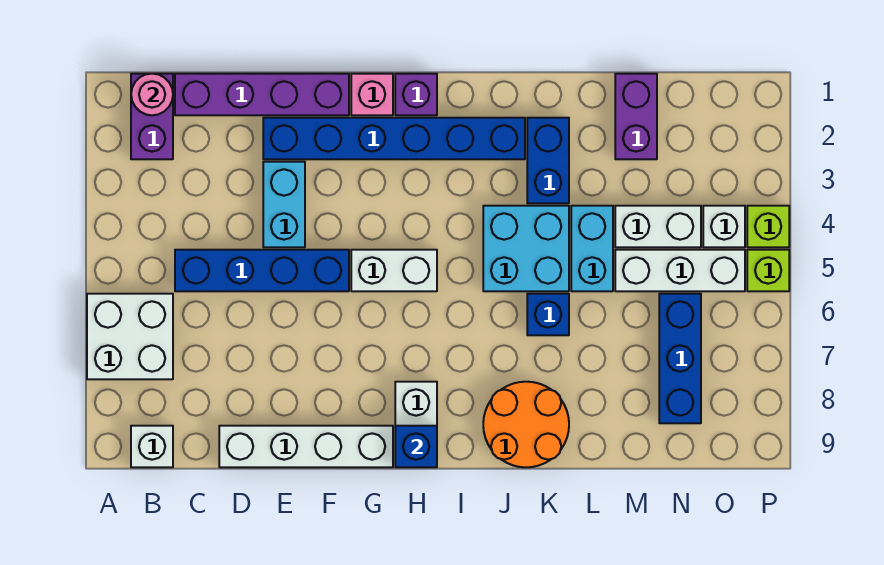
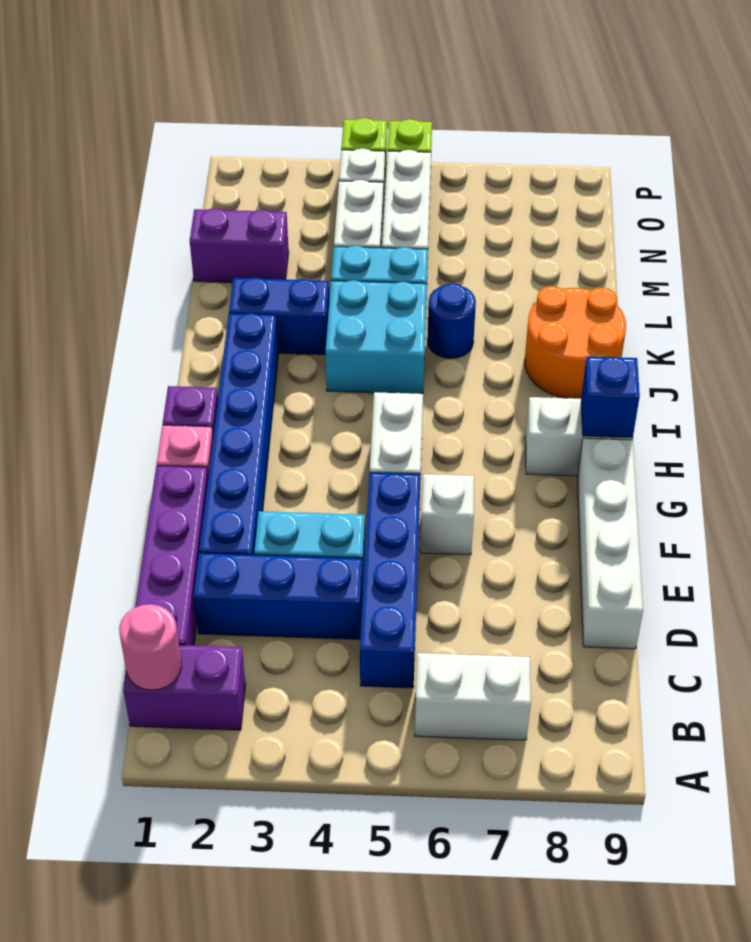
white 2x2 brick [87,294,173,379] -> white 1x2 brick [415,653,531,740]
white 1x1 brick [131,426,173,467] -> white 1x1 brick moved to [421,474,474,555]
blue 1x1 brick [527,294,569,335] -> blue 1x1 round brick [427,283,476,358]
blue 1x3 brick [659,294,701,423] -> blue 1x3 brick moved to [193,553,363,639]

